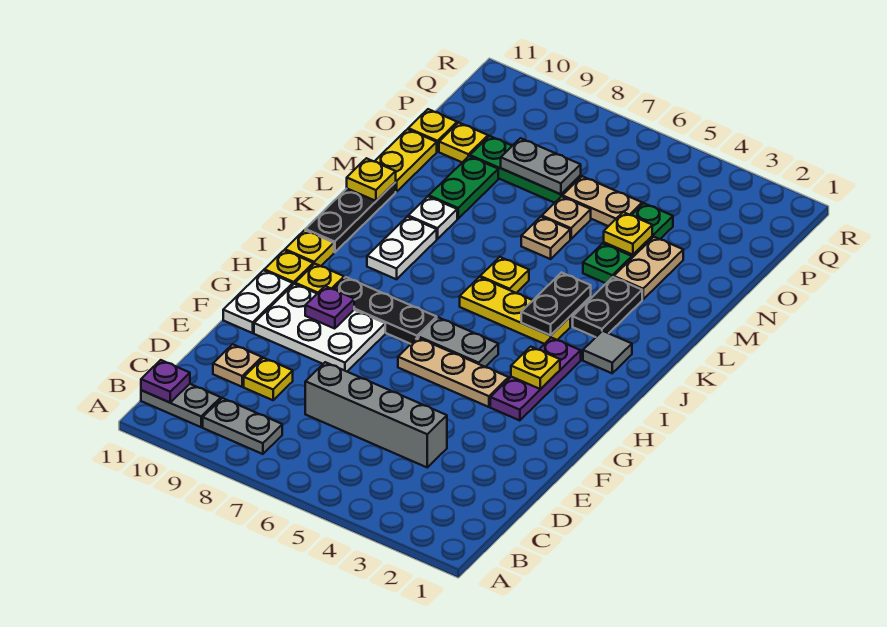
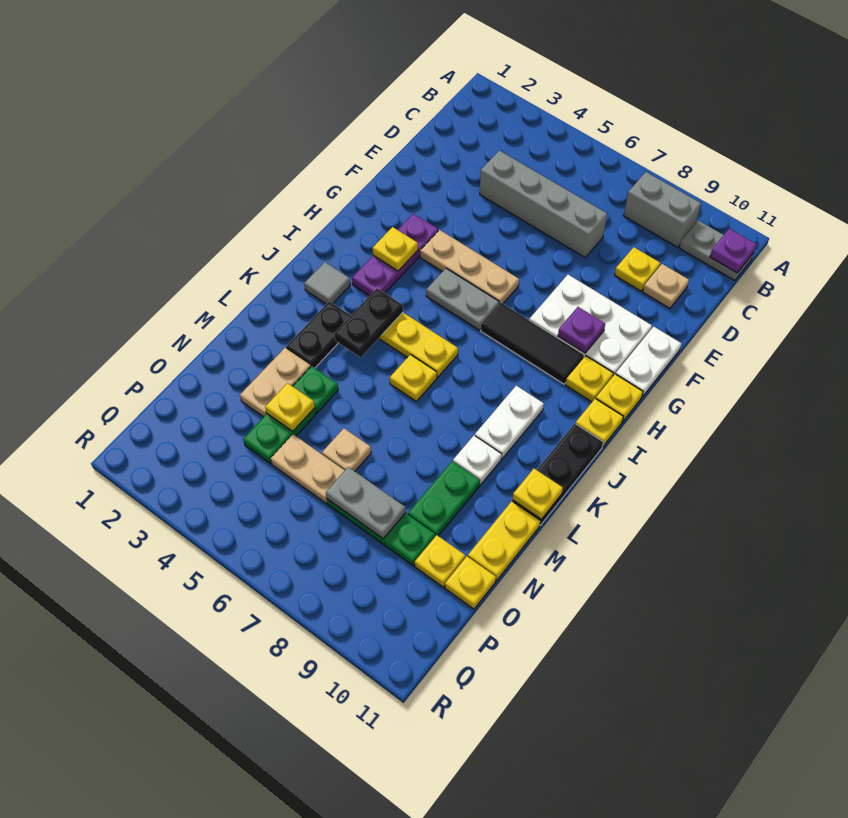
grey 1x2 plate [203,398,282,454] -> grey 1x2 brick [624,172,701,247]
black 1x3 plate [334,277,437,344] -> black 1x3 tile [481,302,584,384]
tan 1x1 plate [521,217,570,259] -> none

